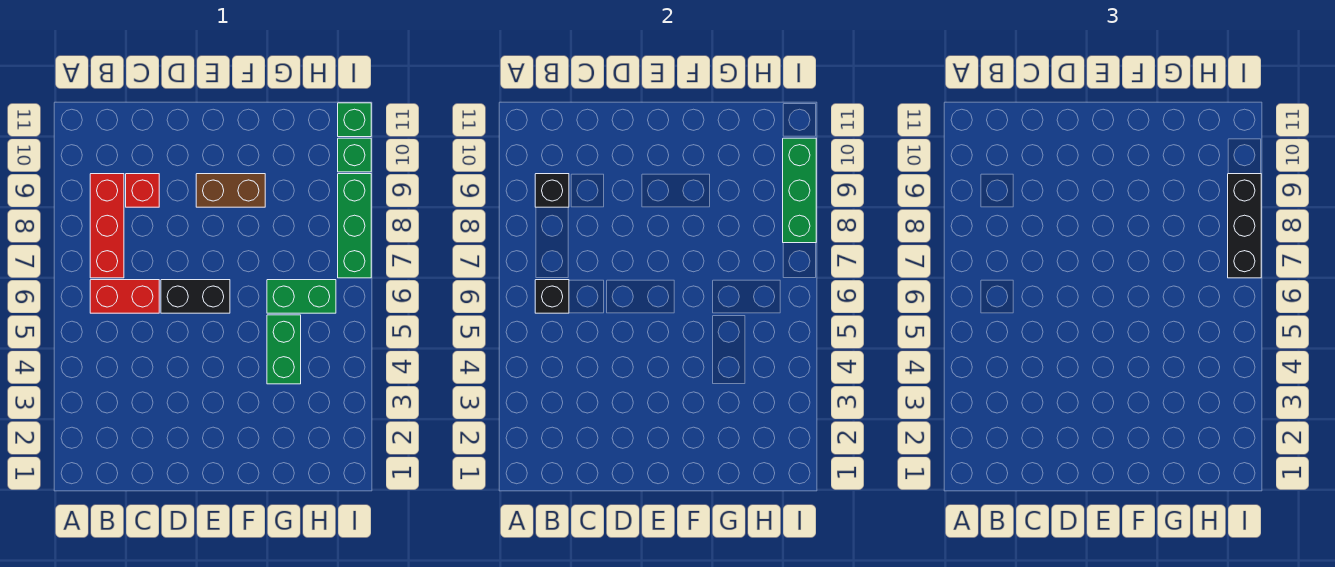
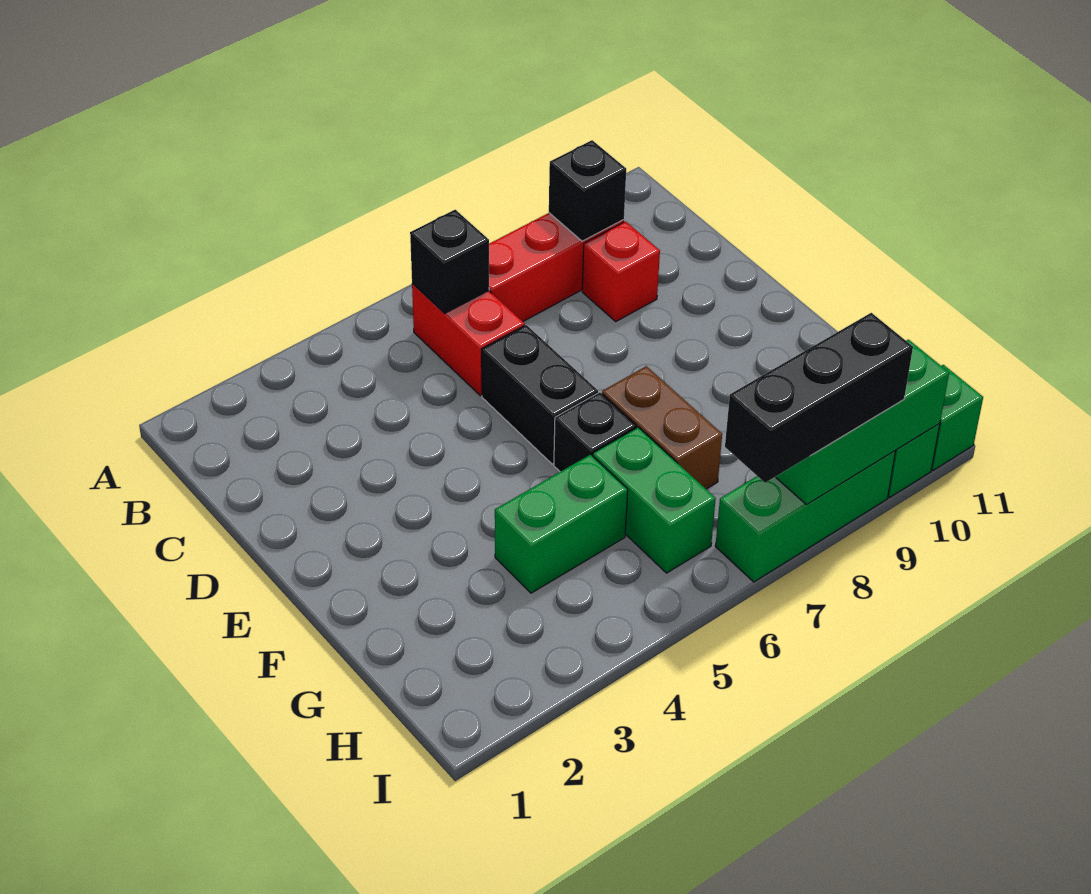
brown 1x2 brick [196,174,265,207] -> brown 1x2 brick moved to [602,366,722,489]
none -> black 1x1 brick [554,392,636,472]

